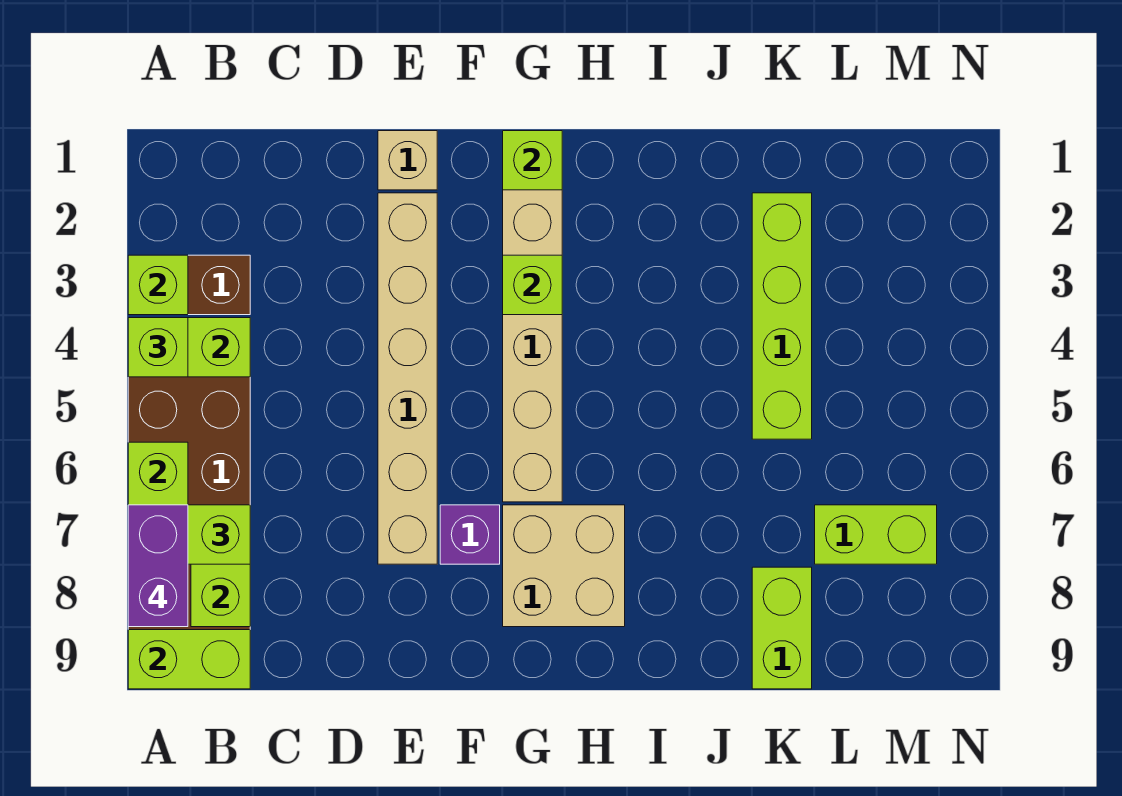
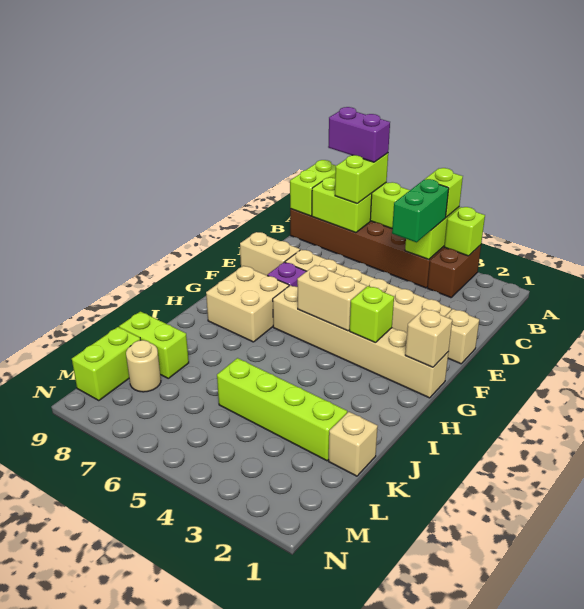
none -> green 1x2 brick [392,179,449,242]
none -> tan 1x2 brick [240,232,300,275]
lime 1x1 brick [503,131,562,190] -> tan 1x1 brick [405,308,452,367]
none -> tan 1x2 brick [297,265,366,331]
none -> tan 1x1 brick [329,412,378,476]
lime 1x2 brick [815,505,937,564] -> lime 1x2 brick moved to [72,327,140,401]
none -> tan 1x1 round brick [126,340,161,392]

